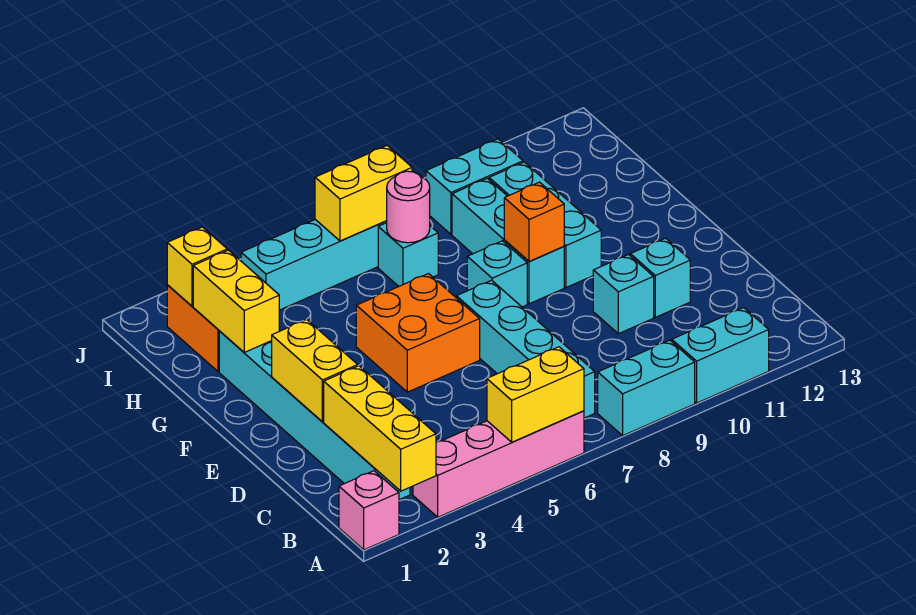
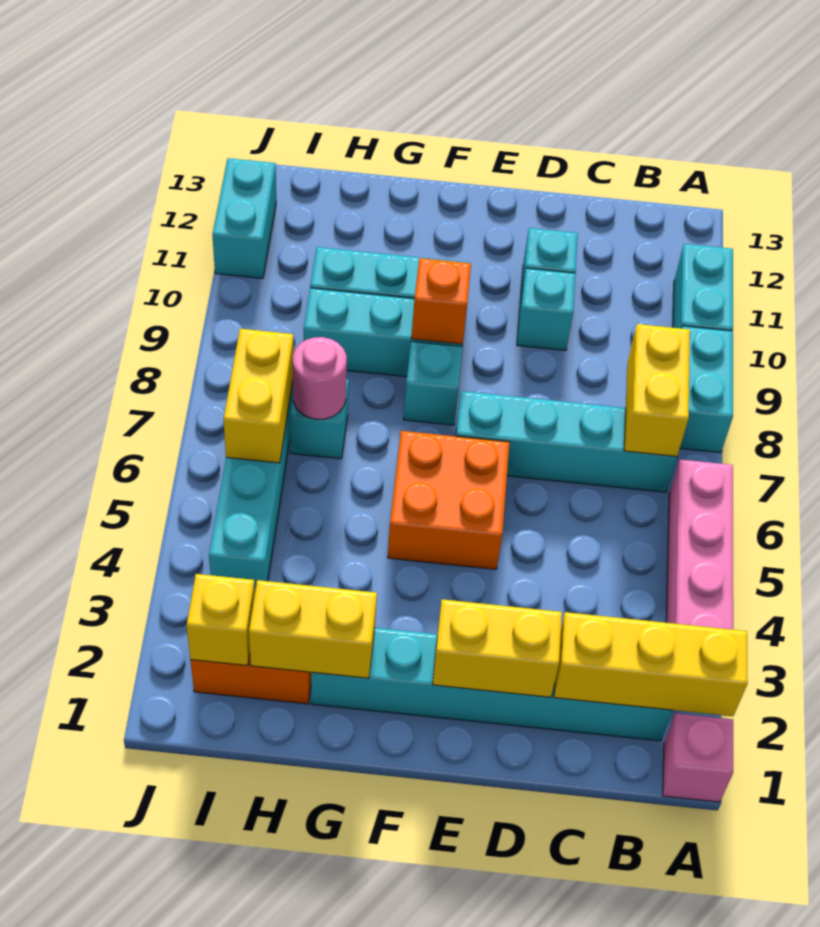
yellow 1x2 brick [487,347,584,442] -> yellow 1x2 brick moved to [624,324,690,456]
cyan 1x2 brick [426,139,523,234] -> cyan 1x2 brick moved to [212,158,276,278]

